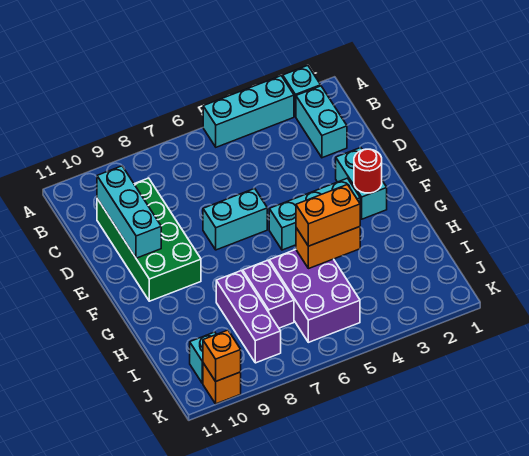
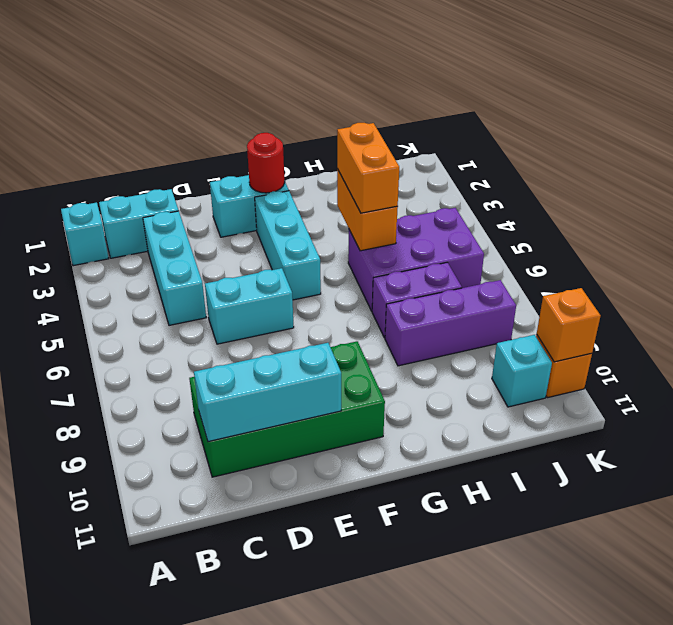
cyan 1x3 brick [203,76,294,147] -> cyan 1x3 brick moved to [143,211,206,325]
cyan 1x2 brick [203,189,267,250] -> cyan 1x2 brick turned to [205,268,294,344]

